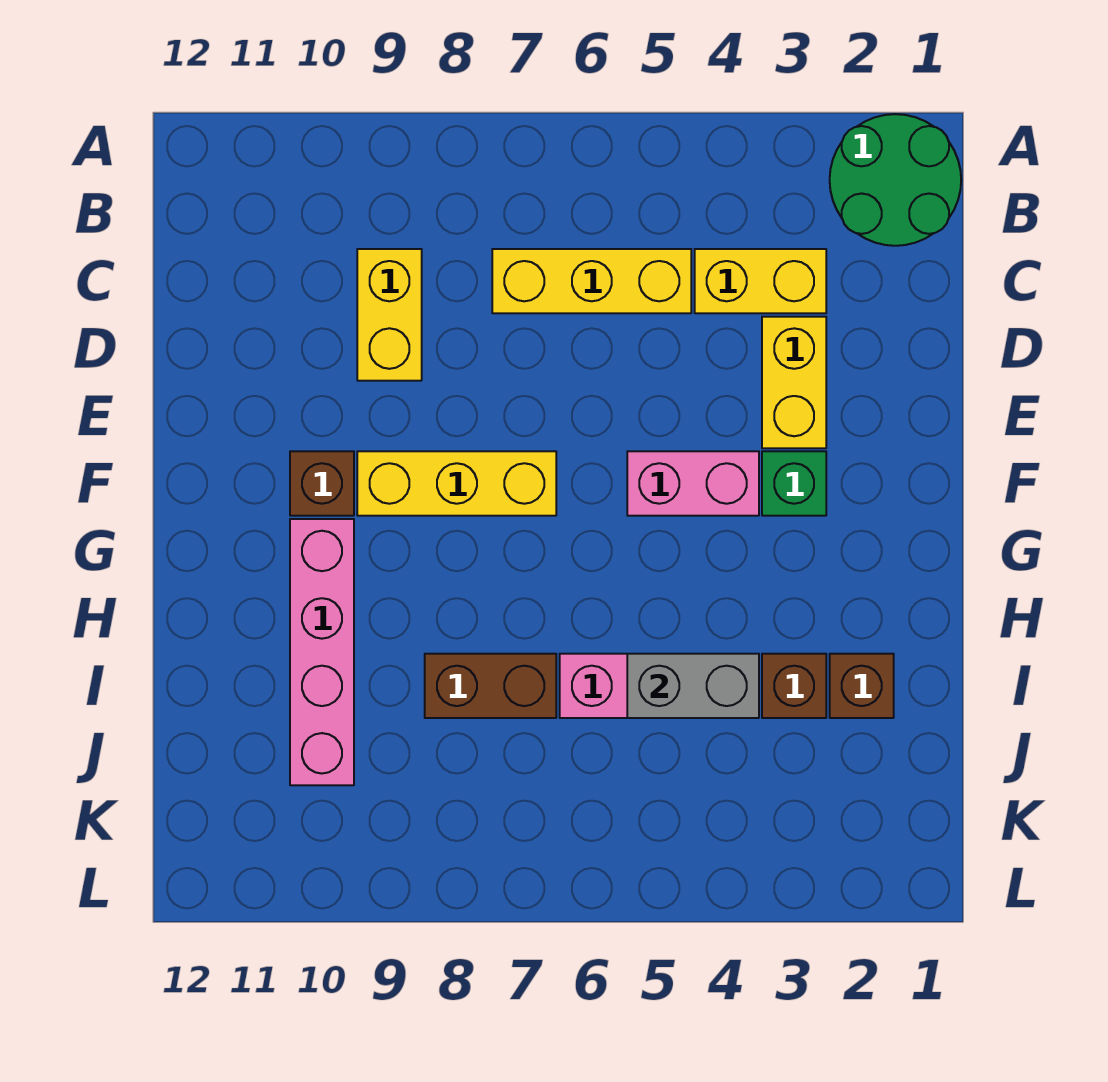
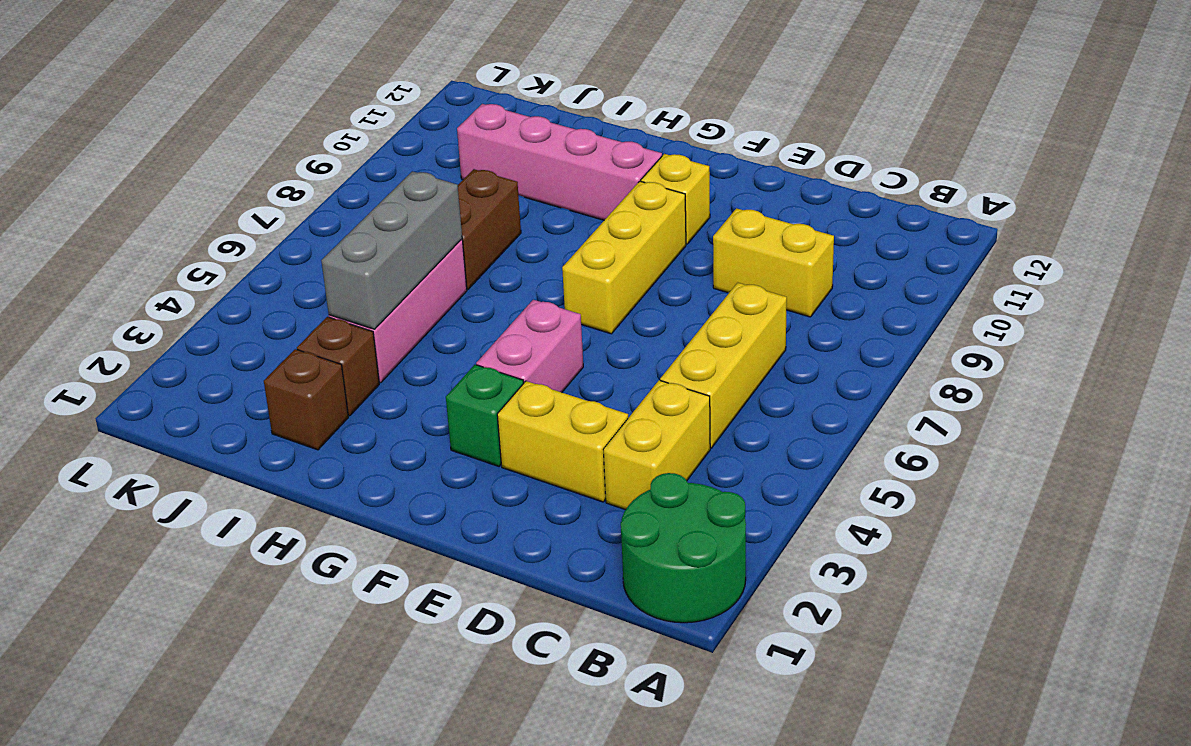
brown 1x1 brick [290,451,354,516] -> yellow 1x1 brick [641,154,710,244]
grey 1x2 brick [627,654,759,718] -> grey 1x3 brick [321,171,462,329]

